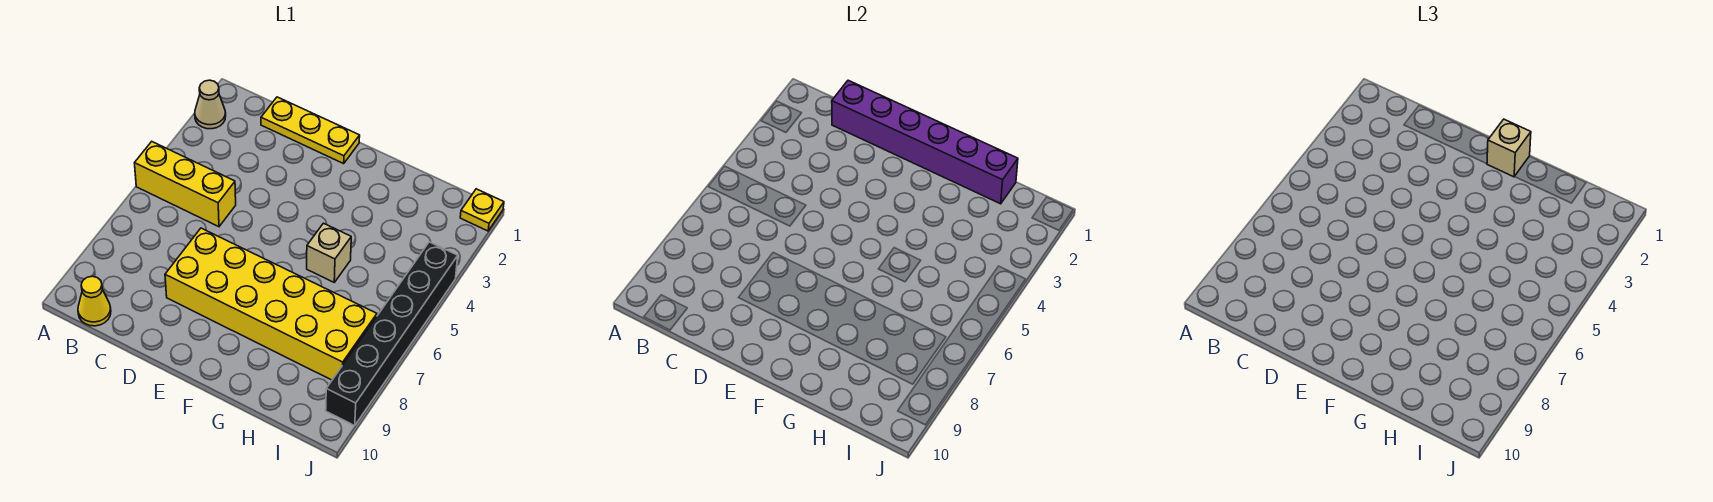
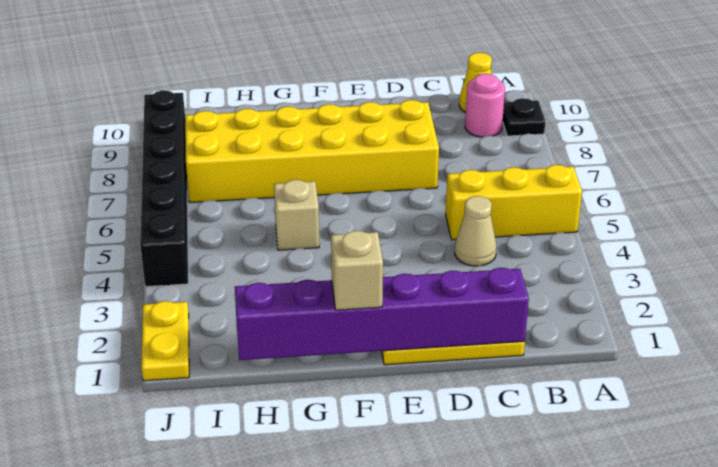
tan 1x1 cone [195,80,226,129] -> tan 1x1 cone moved to [455,196,497,266]
none -> black 1x1 plate [503,98,545,136]
none -> pink 1x1 round brick [465,74,505,137]
yellow 1x1 plate [460,189,504,231] -> yellow 1x2 plate [141,301,189,381]

